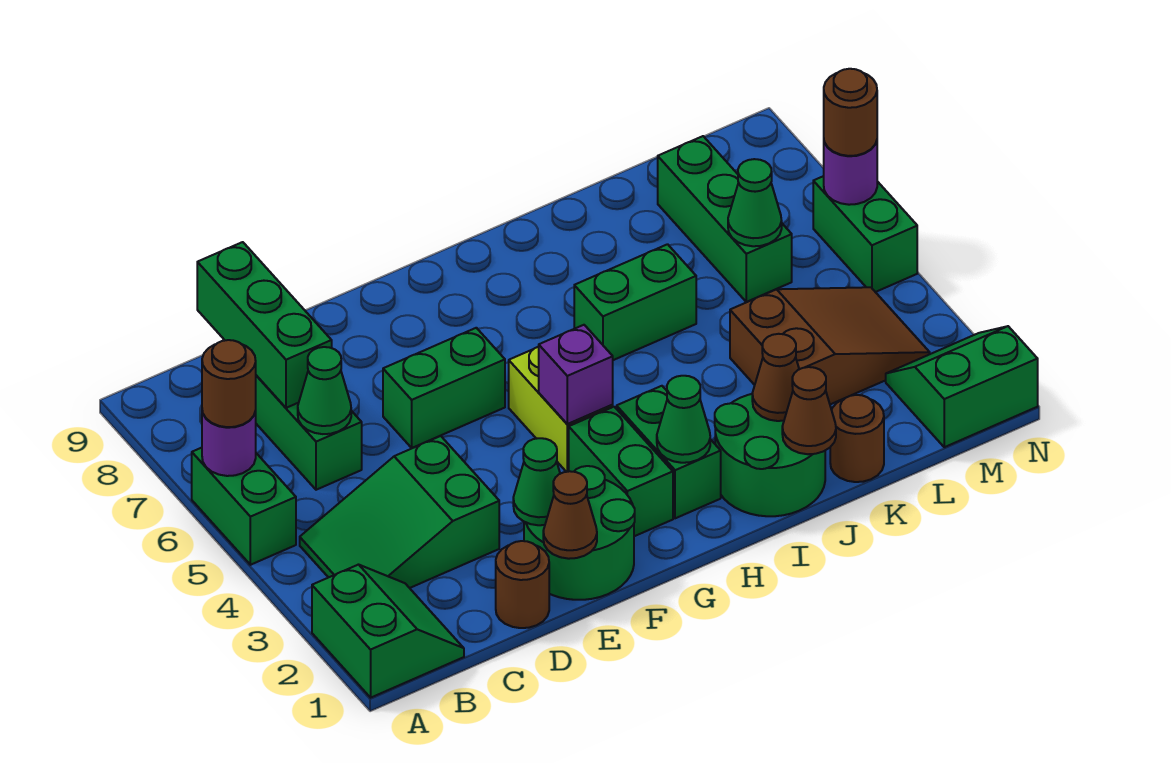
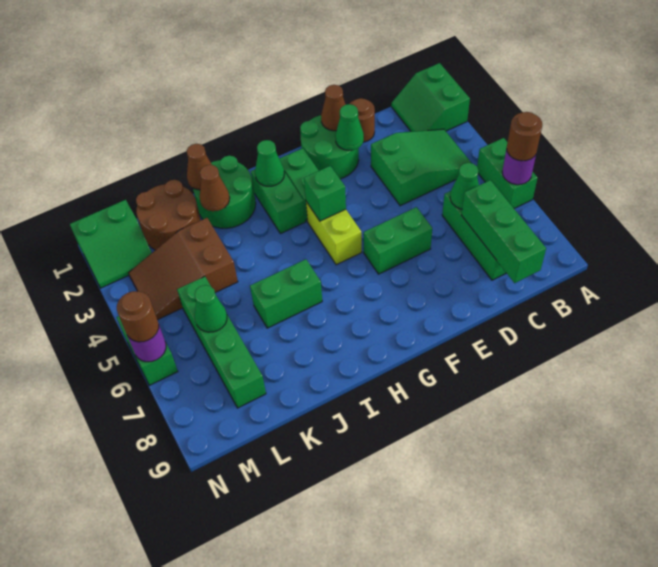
purple 1x1 brick [539,325,613,424] -> green 1x1 brick [304,166,346,221]
brown 1x1 round brick [830,395,884,482] -> brown 2x2 round brick [136,180,201,250]
green 1x3 brick [658,136,792,302] -> green 1x4 brick [177,276,266,408]

